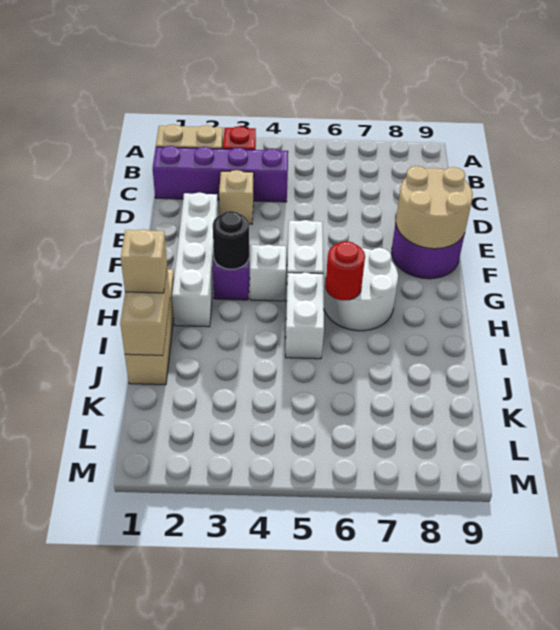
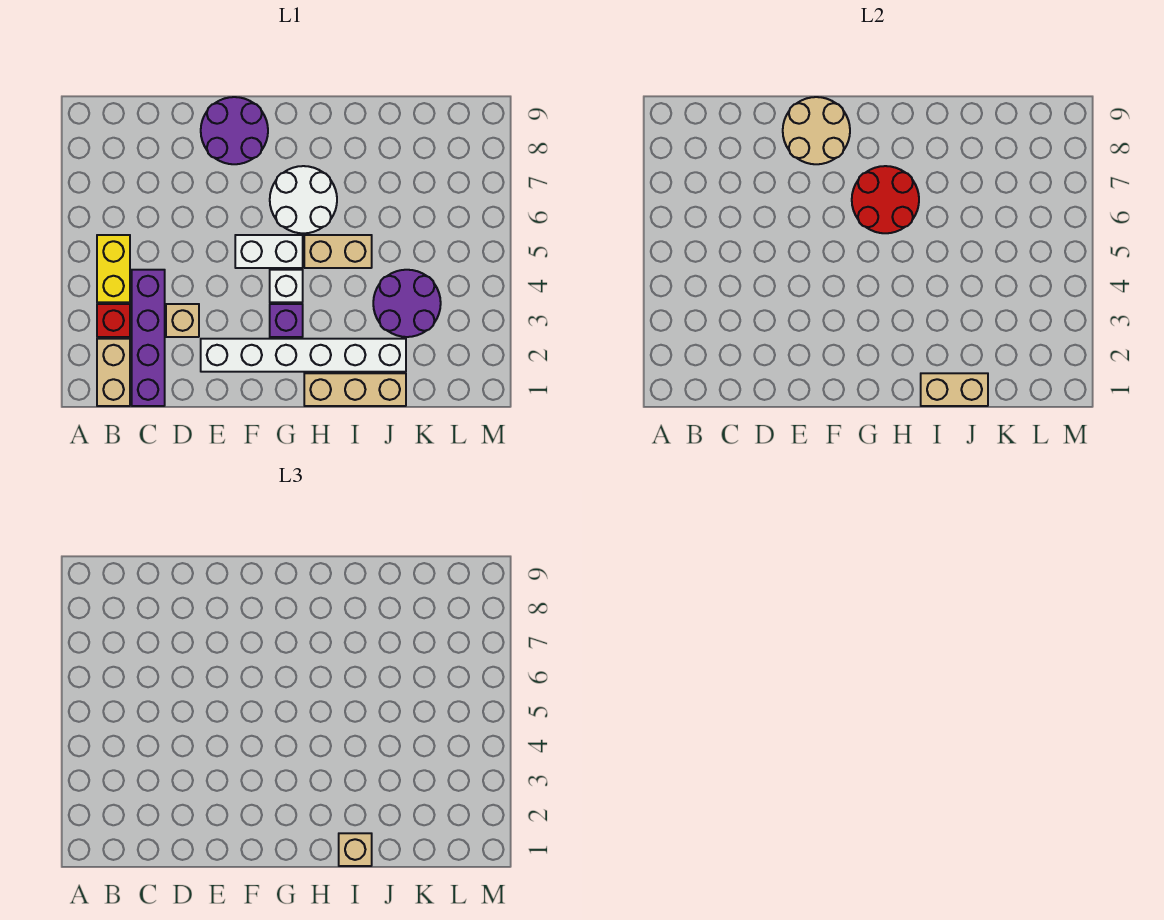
none -> yellow 1x2 brick [97,235,130,302]
white 1x4 brick [172,193,218,327] -> white 1x6 brick [201,339,406,372]
black 1x1 round brick [213,211,249,269] -> none
white 1x2 brick [285,273,324,359] -> tan 1x2 brick [304,235,372,268]
red 1x1 round brick [325,241,365,300] -> red 2x2 round brick [852,166,919,233]
none -> purple 2x2 round brick [373,270,441,337]

